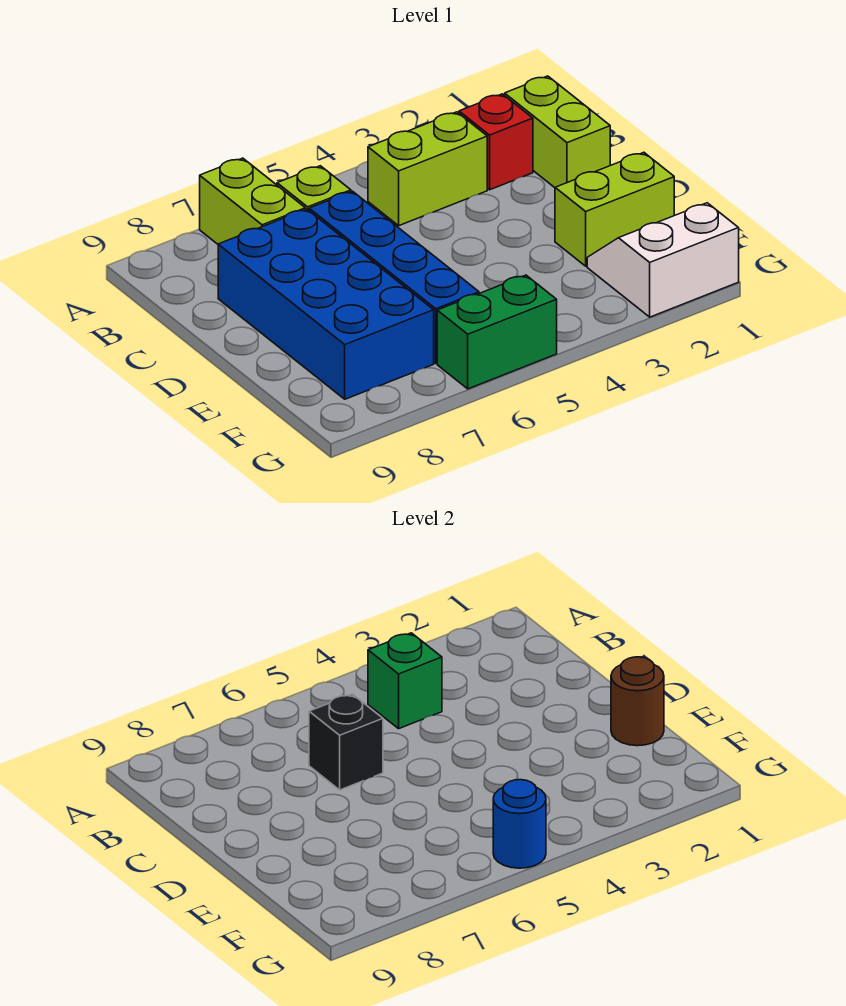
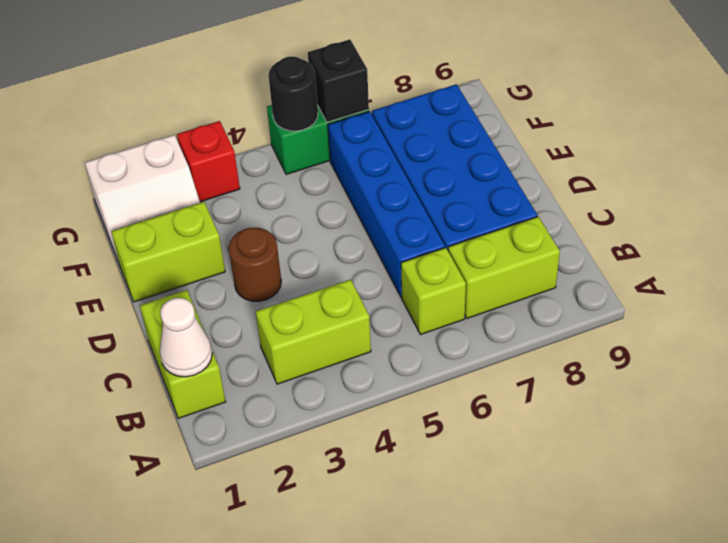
lime 1x2 brick [200,158,305,244] -> lime 1x2 brick turned to [448,217,560,318]
none -> white 1x1 cone [160,298,212,377]
red 1x1 brick [459,94,533,190] -> red 1x1 brick moved to [177,121,240,202]
green 1x1 brick [368,633,442,729] -> none
black 1x1 brick [309,694,383,790] -> black 1x1 brick moved to [308,39,369,122]
brown 1x1 round brick [611,657,664,746] -> brown 1x1 round brick moved to [229,228,281,302]
blue 1x1 round brick [493,780,546,868] -> black 1x1 round brick [269,56,318,131]

